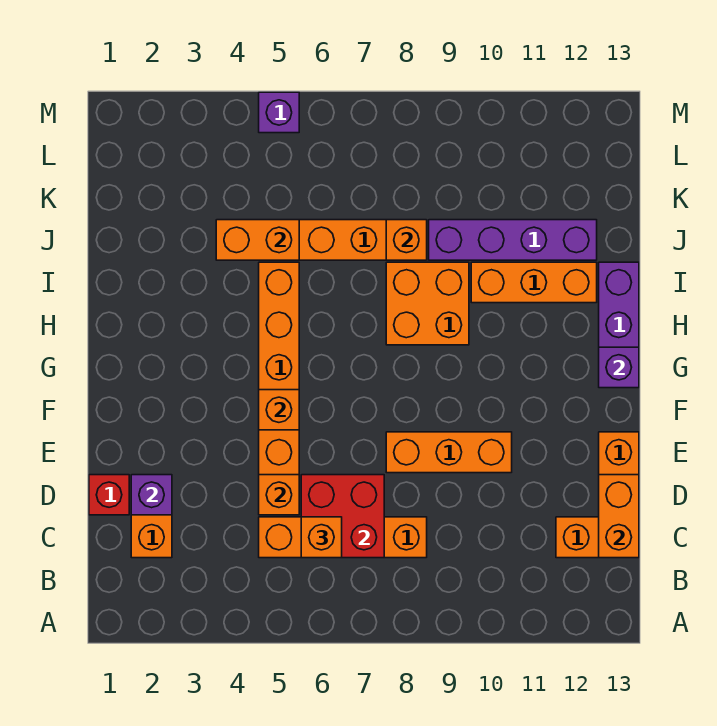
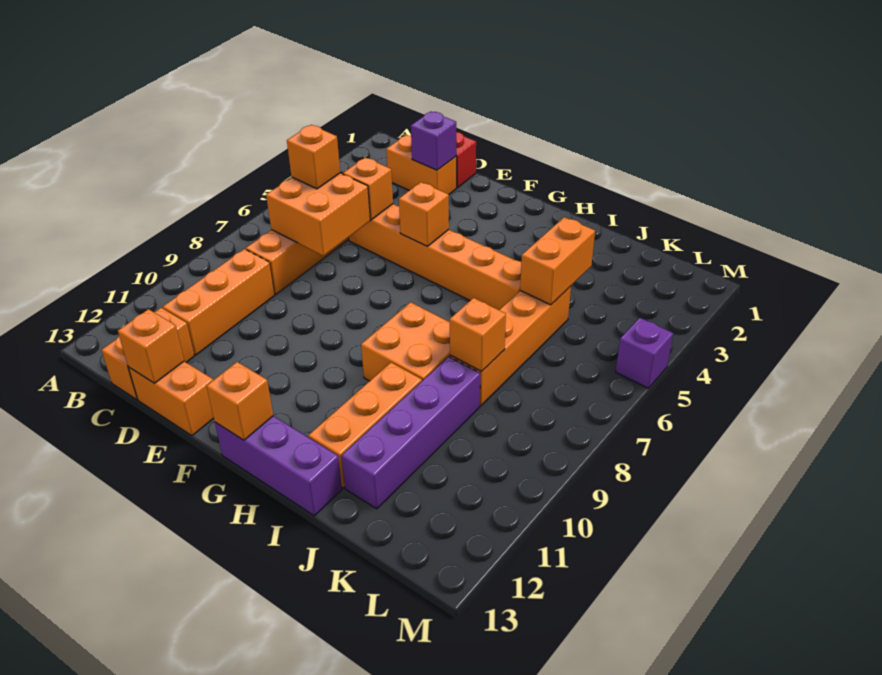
red 2x2 brick [301,475,384,558] -> orange 2x2 brick [266,173,370,256]
orange 1x2 brick [599,475,639,558] -> orange 1x1 brick [118,309,184,383]
orange 1x3 brick [386,432,512,473] -> orange 1x3 brick moved to [163,249,275,355]
purple 1x1 brick [599,347,639,388] -> orange 1x1 brick [207,362,273,440]

